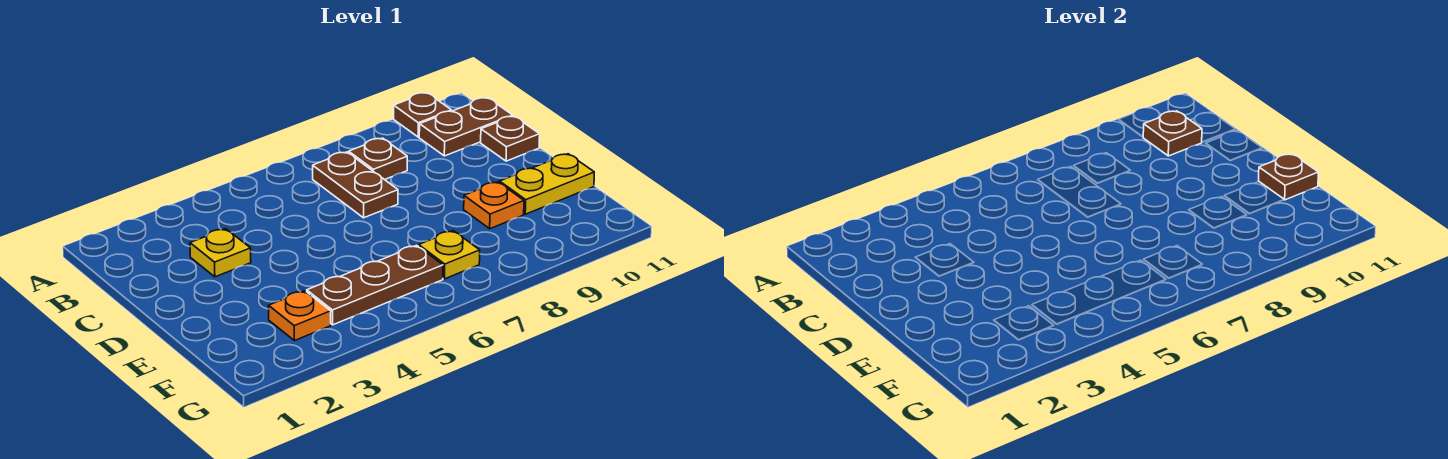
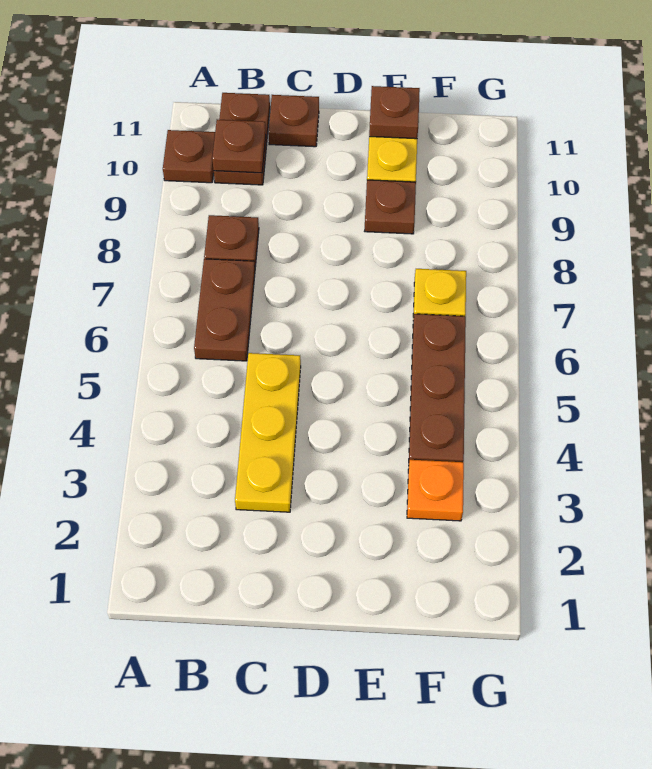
brown 1x2 plate [313,152,398,218] -> brown 1x2 plate turned to [194,259,255,361]
yellow 1x1 plate [190,229,251,277] -> yellow 1x3 plate [235,353,301,512]
orange 1x1 plate [464,182,524,229] -> brown 1x1 plate [365,180,416,234]

